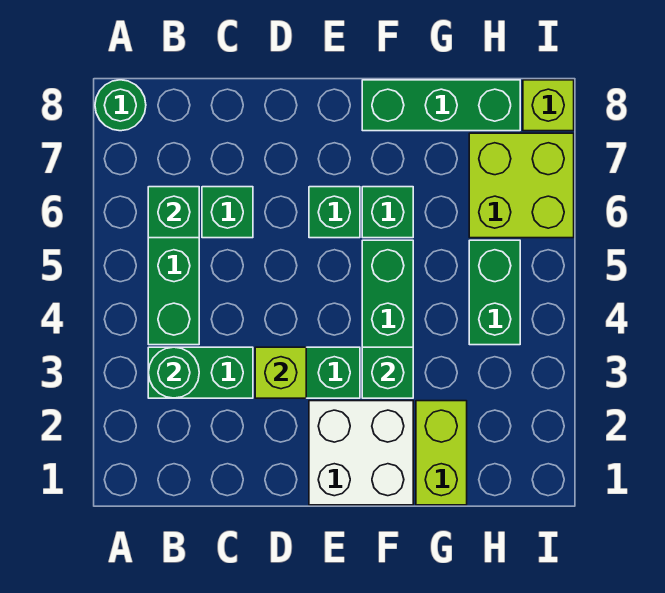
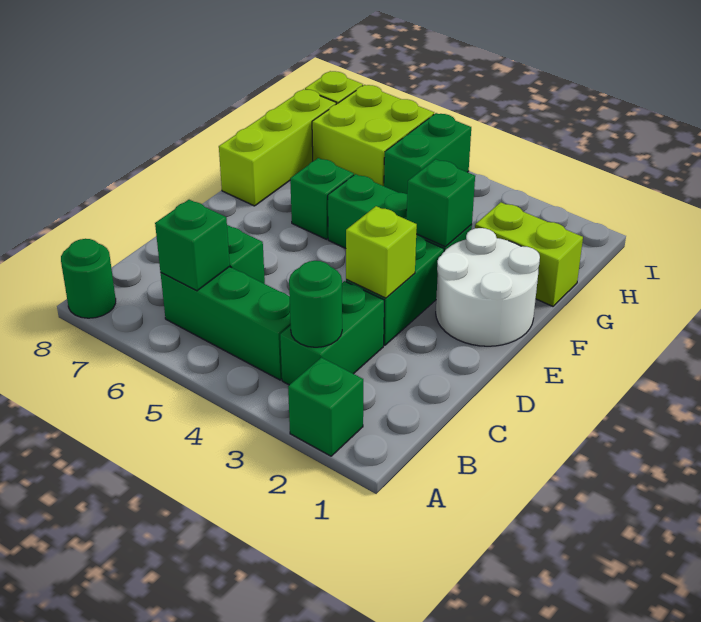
white 2x2 brick [309,401,413,505] -> white 2x2 round brick [436,228,540,346]
green 1x1 brick [309,187,360,238] -> green 1x1 brick moved to [288,358,363,456]
green 1x3 brick [362,80,520,131] -> lime 1x3 brick [219,89,336,206]
green 1x2 brick [469,240,520,345] -> green 1x2 brick turned to [384,113,471,194]

